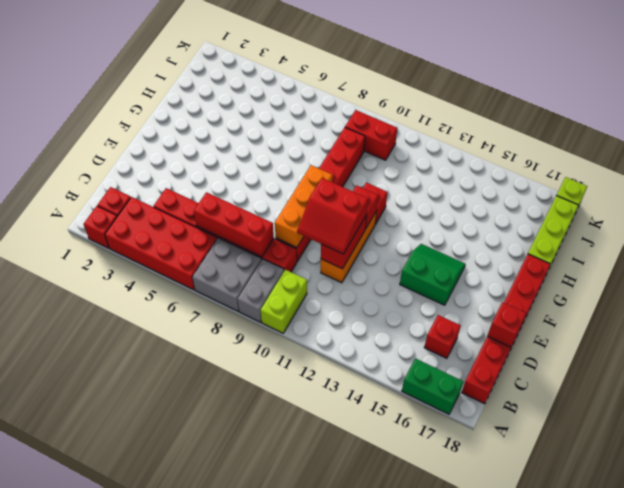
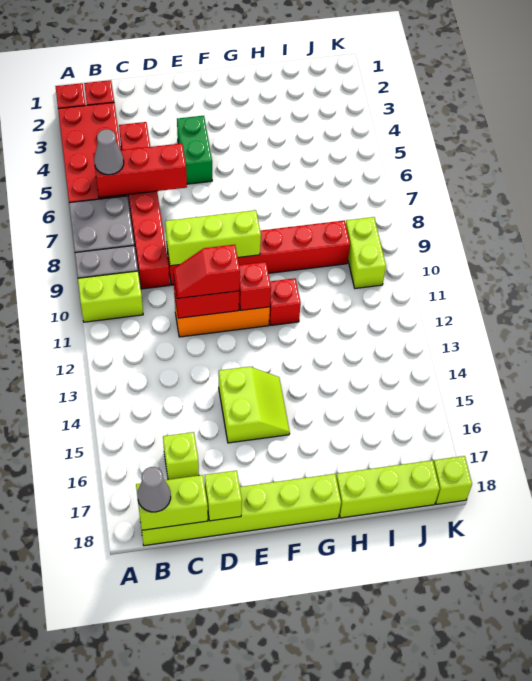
green 1x2 brick [402,358,463,414] -> green 1x2 brick moved to [177,116,212,184]
none -> grey 1x1 cone [94,129,124,175]
red 1x6 brick [462,254,550,404] -> lime 1x6 brick [141,474,341,546]
none -> lime 1x2 brick [136,475,208,530]
none -> grey 1x1 cone [137,467,171,512]
red 1x3 brick [194,192,274,257] -> red 1x3 brick turned to [93,143,187,198]
red 1x1 brick [424,315,461,358] -> lime 1x1 brick [163,432,199,480]
orange 1x3 brick [275,165,332,248] -> lime 1x3 brick [165,210,261,266]
red 2x2 slope [298,178,368,254] -> red 1x2 slope [173,245,240,298]
red 1x1 brick [488,302,526,347] -> lime 1x1 brick [205,470,242,521]
green 2x2 slope [400,244,466,305] -> lime 2x2 slope [219,367,290,443]
red 1x2 brick [345,110,397,160] -> lime 1x2 brick [346,217,386,289]

